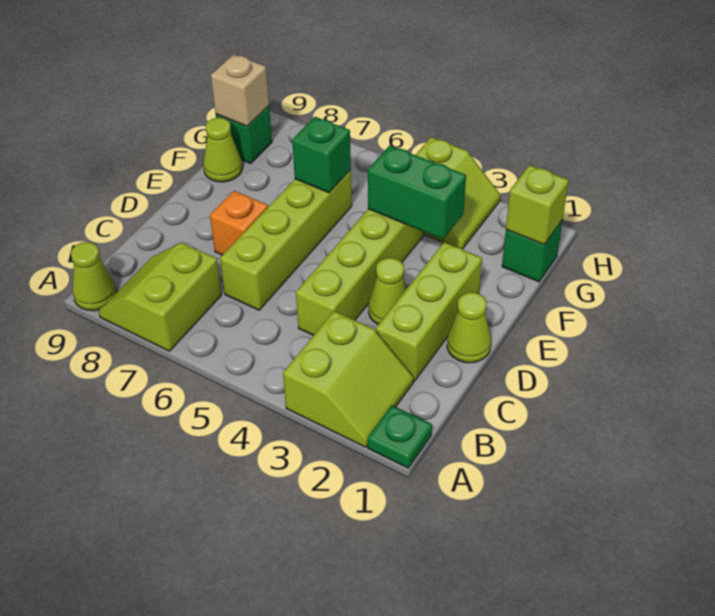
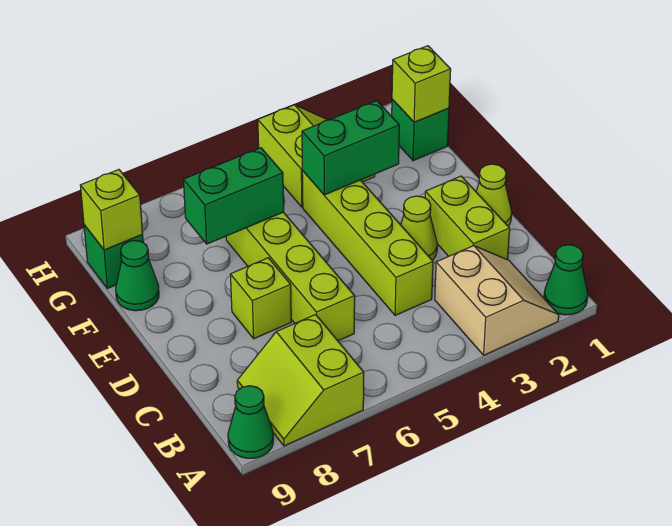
green 1x1 plate [368,405,432,468] -> green 1x1 cone [544,245,588,315]
lime 2x2 slope [283,311,413,447] -> tan 2x2 slope [435,246,559,355]
lime 1x1 cone [71,242,116,311] -> green 1x1 cone [228,386,273,458]
lime 1x3 brick [376,242,482,381] -> lime 1x2 brick [425,176,510,260]
orange 1x1 brick [210,191,268,255] -> lime 1x1 brick [230,258,291,339]
green 1x1 brick [292,117,351,193] -> green 1x2 brick [183,148,284,244]
lime 1x1 cone [203,118,242,182] -> green 1x1 cone [116,240,159,311]
tan 1x1 brick [211,54,269,126] -> lime 1x1 brick [80,170,143,250]

